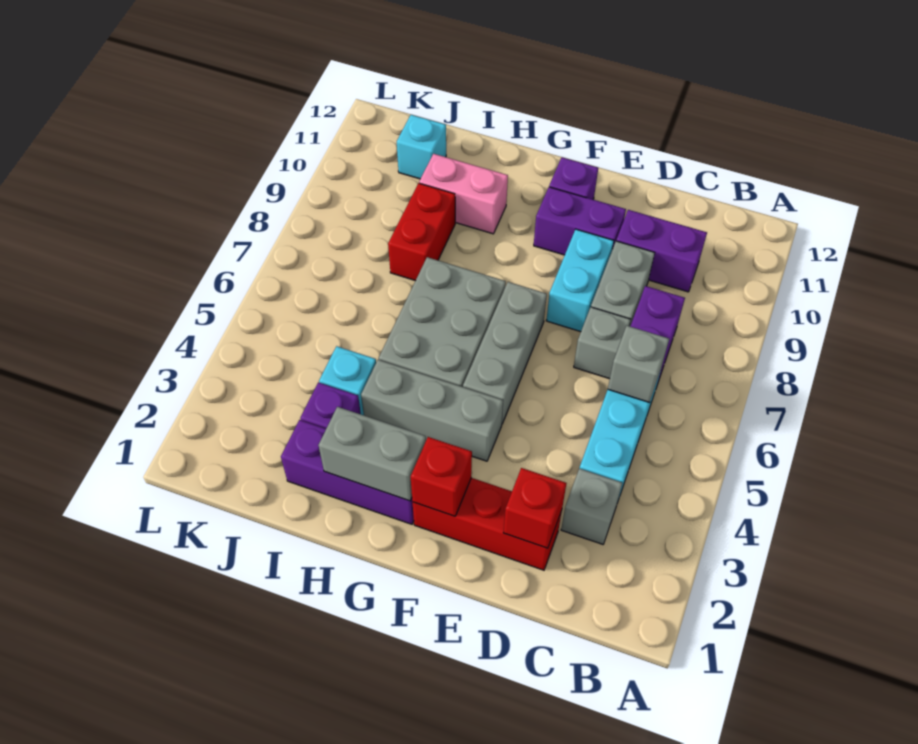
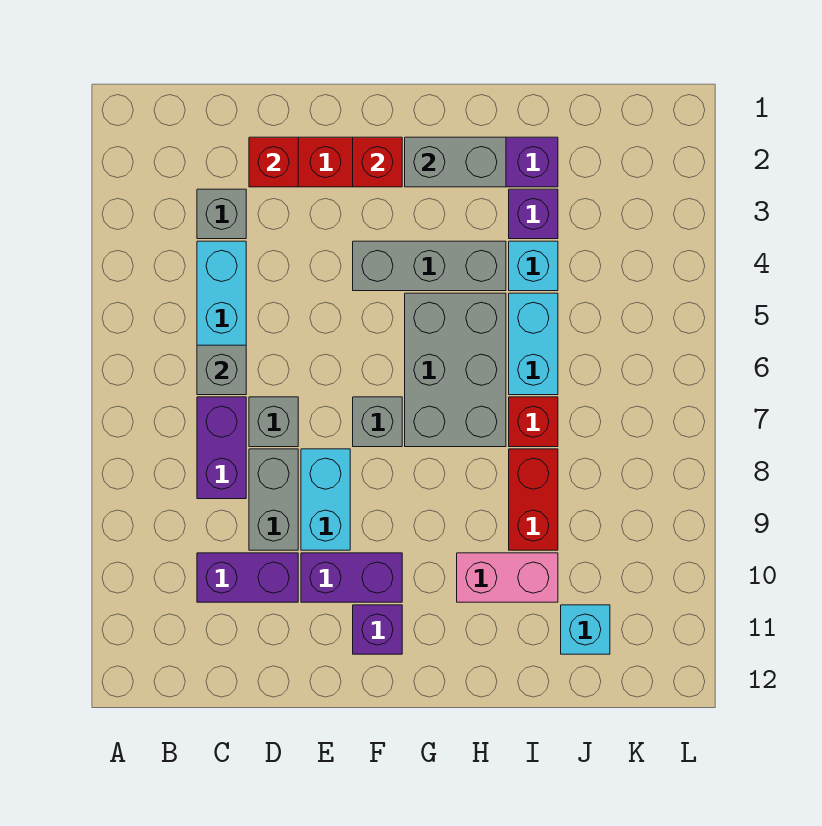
grey 1x3 brick [463,282,547,424] -> grey 1x1 brick [353,397,402,447]
none -> cyan 1x2 brick [509,293,558,395]
none -> red 1x1 brick [509,397,558,447]

